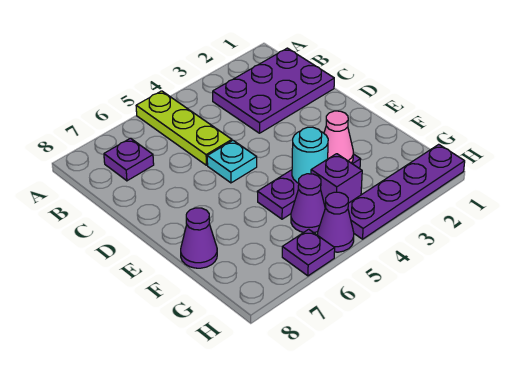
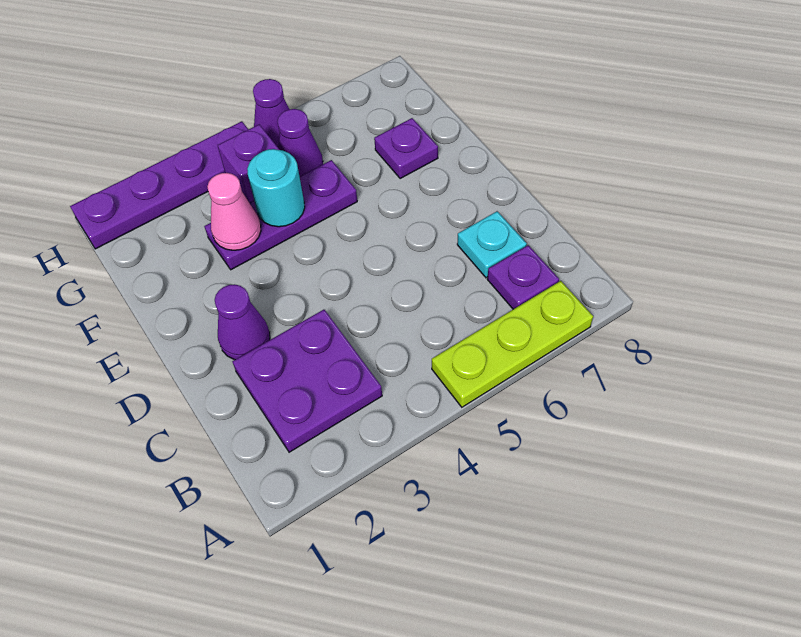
lime 1x3 plate [136,91,232,165] -> lime 1x3 plate turned to [432,281,593,407]
purple 2x3 plate [213,48,334,133] -> purple 2x2 plate [232,310,382,452]
cyan 1x1 plate [207,140,257,183] -> cyan 1x1 plate moved to [457,211,527,278]
purple 1x1 cone [181,208,217,268] -> purple 1x1 cone moved to [215,284,270,360]
purple 1x1 plate [282,229,335,276] -> purple 1x1 plate moved to [374,118,438,179]

